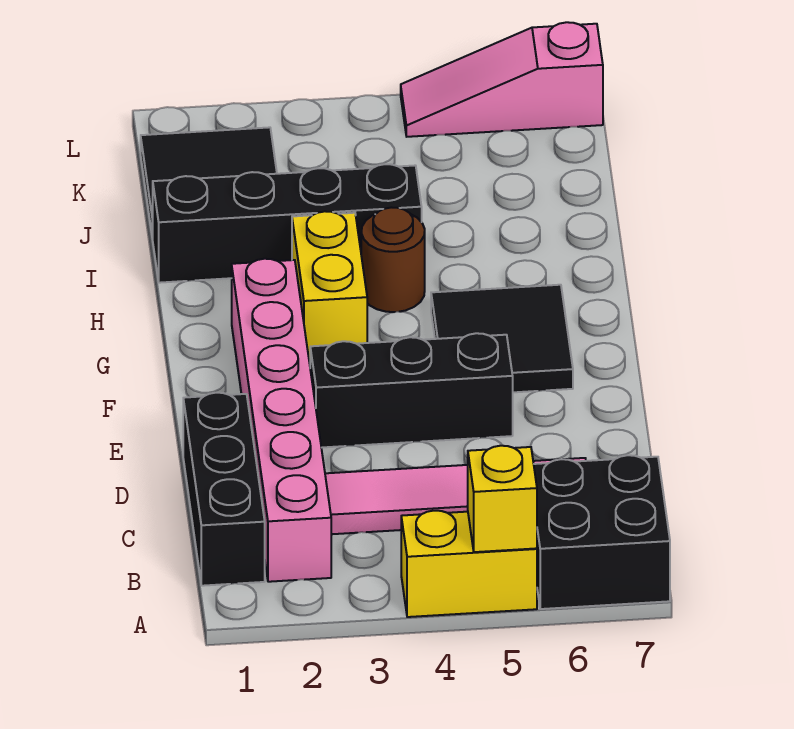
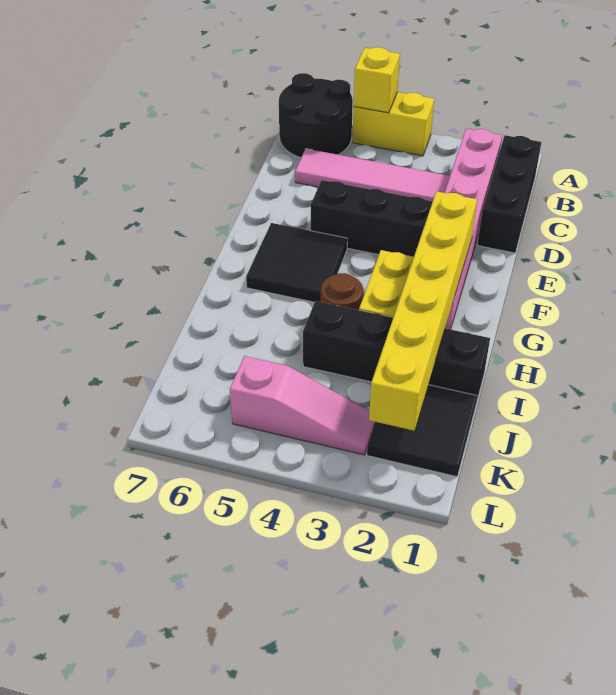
black 2x2 brick [534,455,670,609] -> black 2x2 round brick [279,73,353,158]
none -> yellow 1x6 brick [369,191,477,431]
pink 1x3 slope [401,22,603,137] -> pink 1x3 slope moved to [230,356,375,455]

